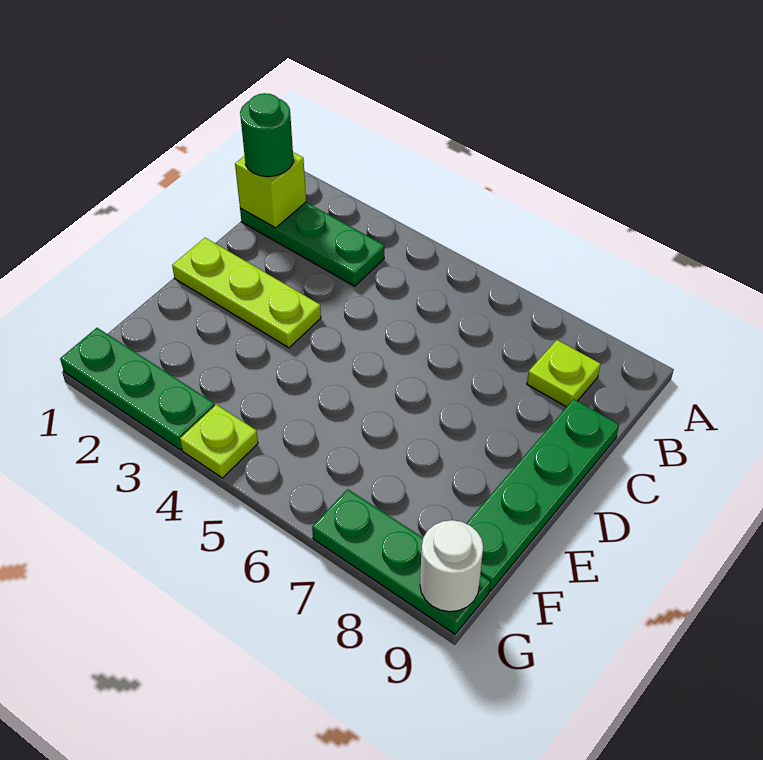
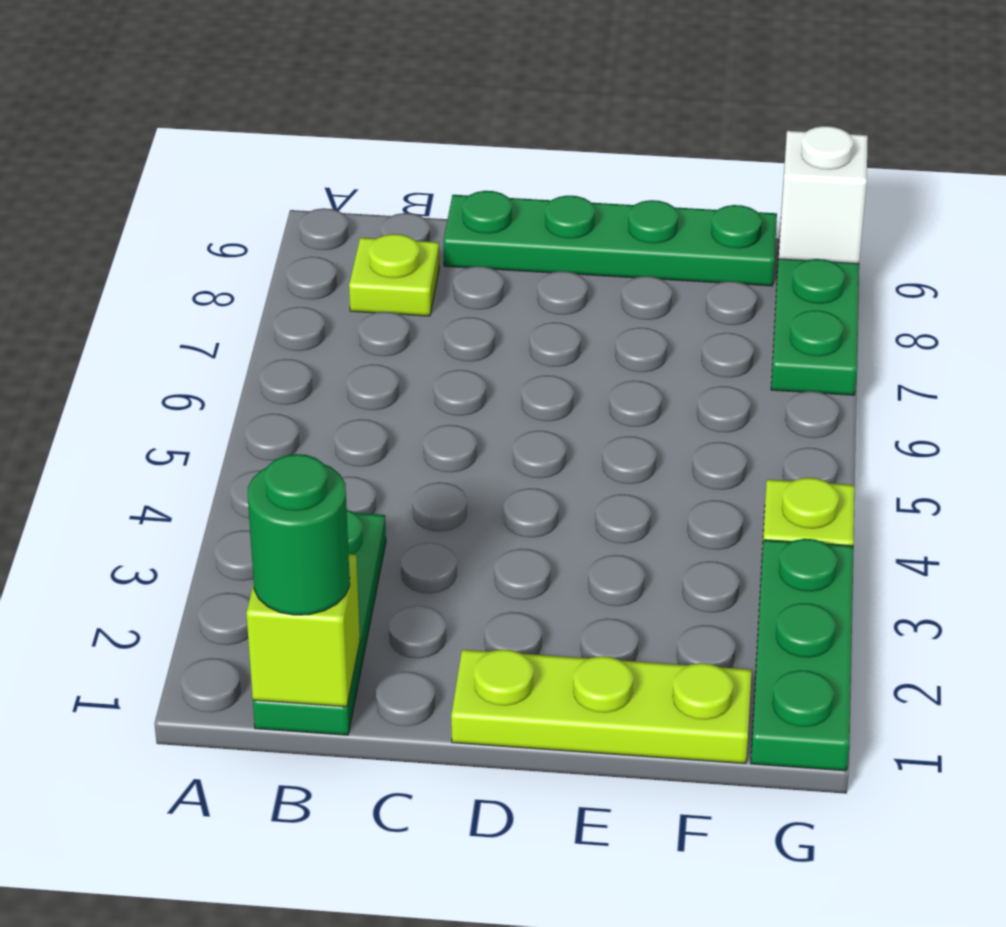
lime 1x3 plate [172,238,321,348] -> lime 1x3 plate turned to [451,649,752,764]
white 1x1 round brick [420,520,483,612] -> white 1x1 brick [779,126,868,264]

